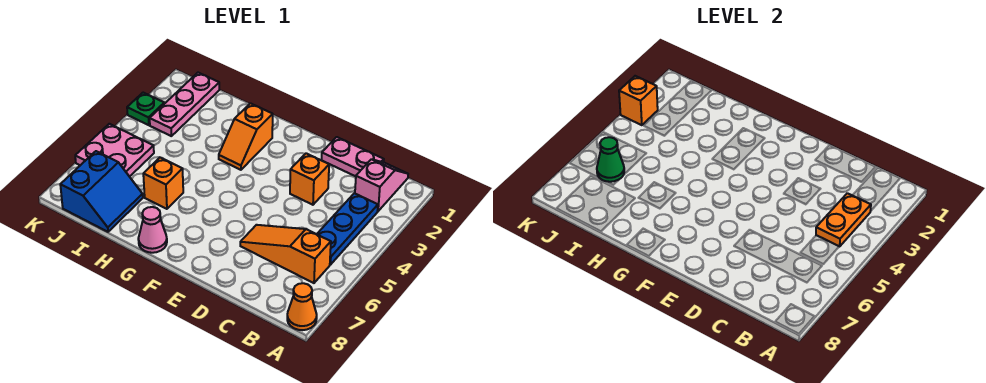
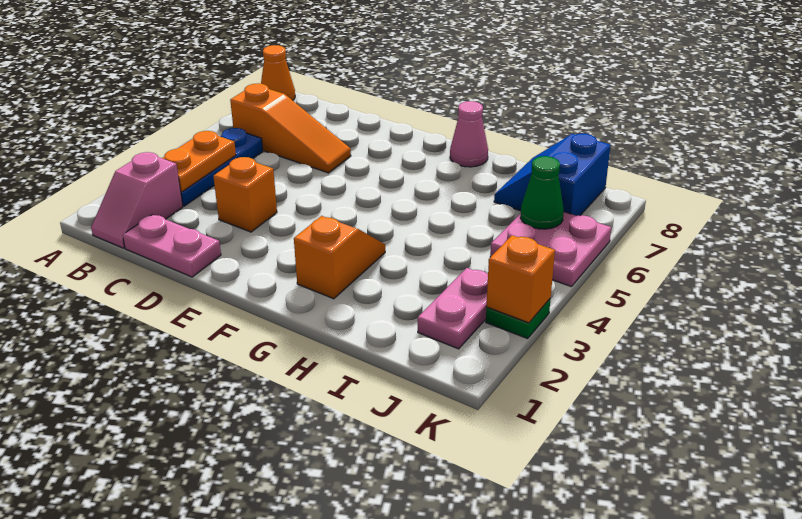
orange 1x1 brick [143,158,183,209] -> none
pink 1x3 plate [150,73,219,136] -> pink 1x2 plate [418,268,488,349]

